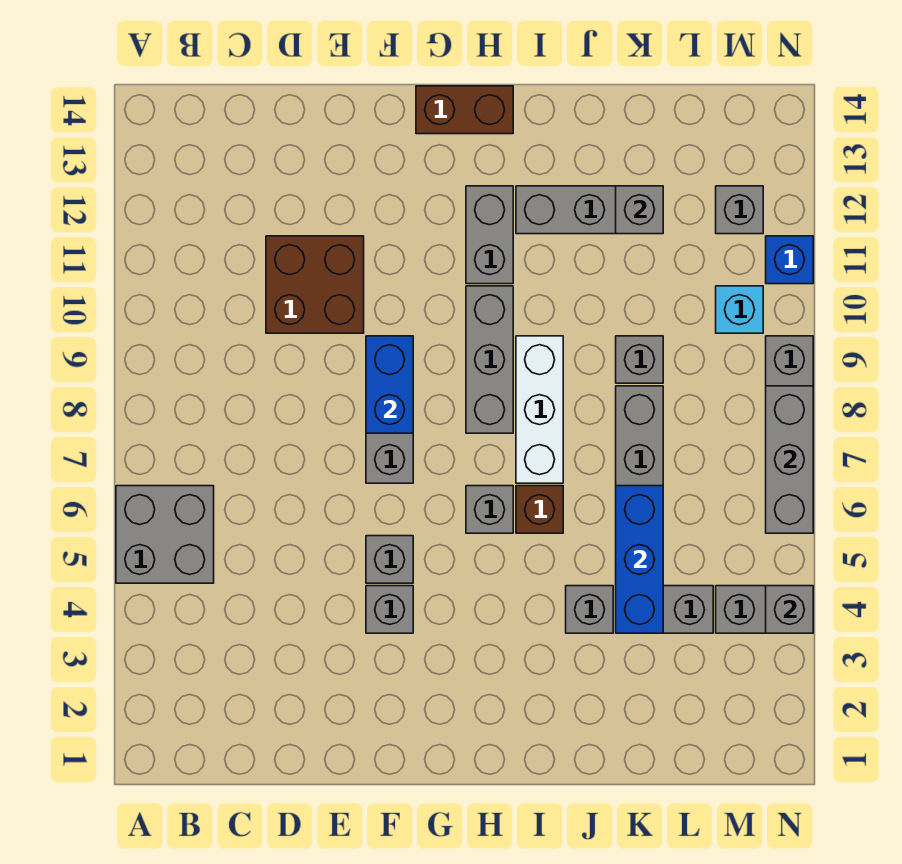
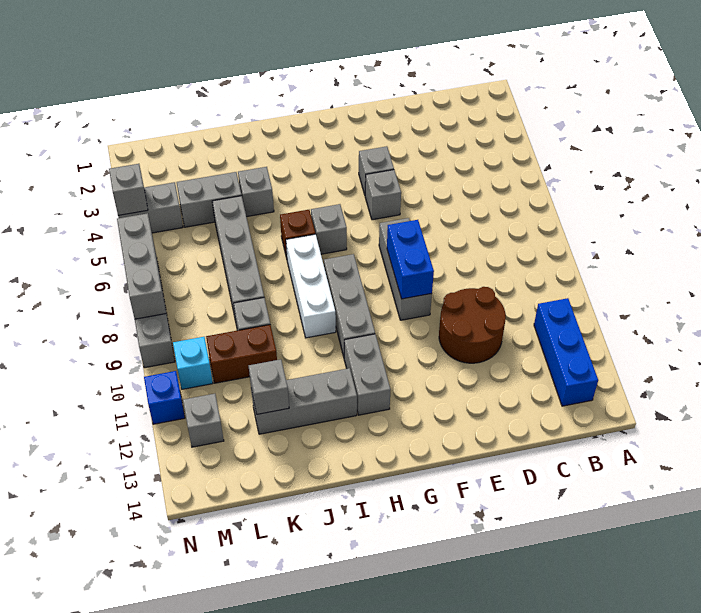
grey 2x2 brick [116,486,214,583] -> none
brown 2x2 brick [266,236,364,333] -> brown 2x2 round brick [439,287,506,363]
brown 1x2 brick [416,86,513,134] -> brown 1x2 brick moved to [206,325,277,383]
blue 1x3 brick [616,486,663,633] -> blue 1x3 brick moved to [534,298,598,406]

